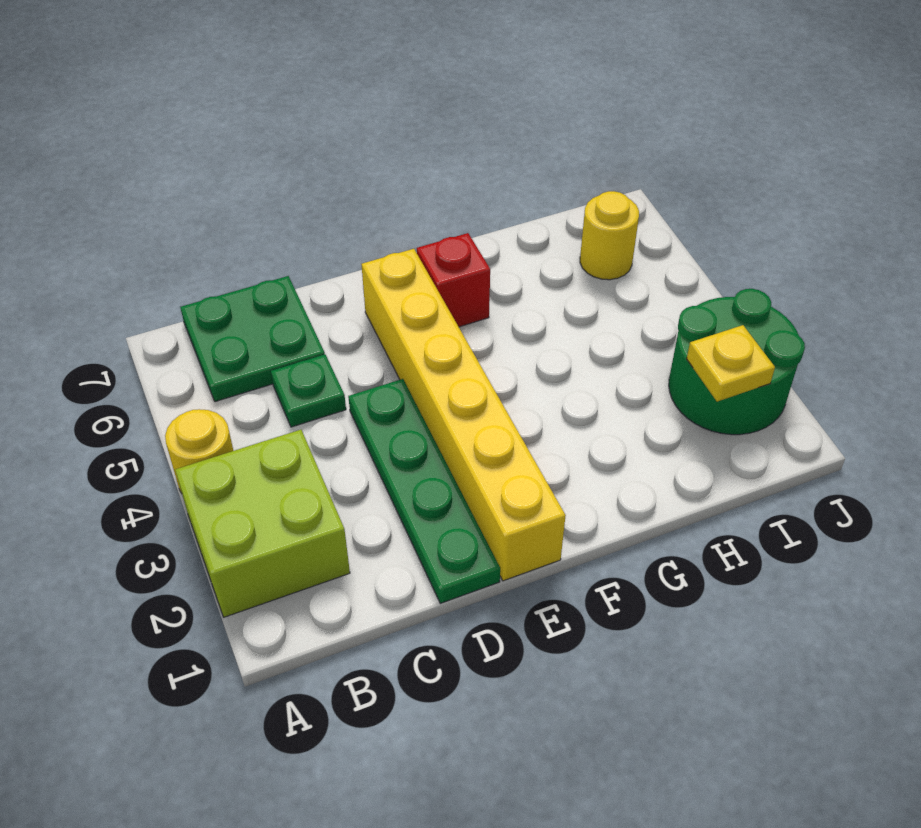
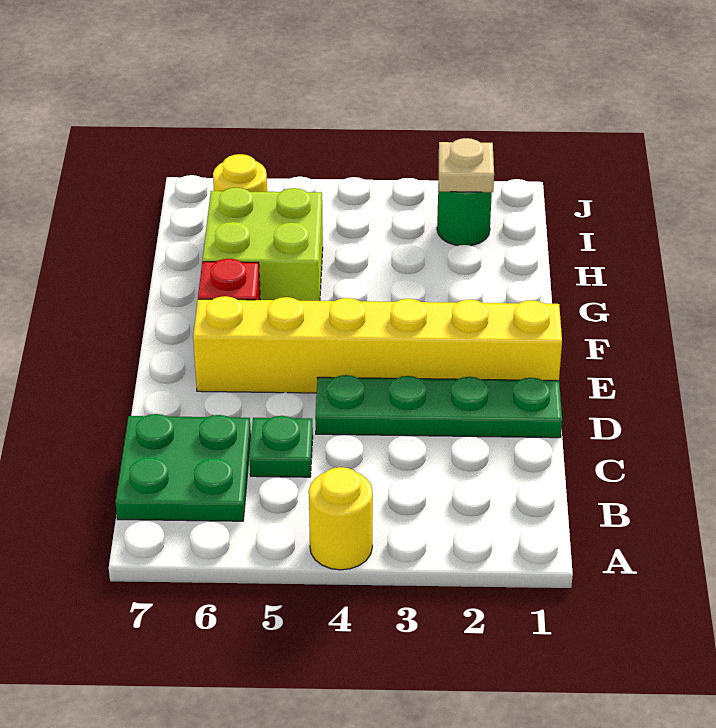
lime 2x2 brick [175,430,350,617] -> lime 2x2 brick moved to [203,188,323,301]
green 2x2 round brick [669,289,805,435] -> green 1x1 round brick [437,183,492,246]
yellow 1x1 plate [687,325,775,402] -> tan 1x1 plate [439,138,494,192]

